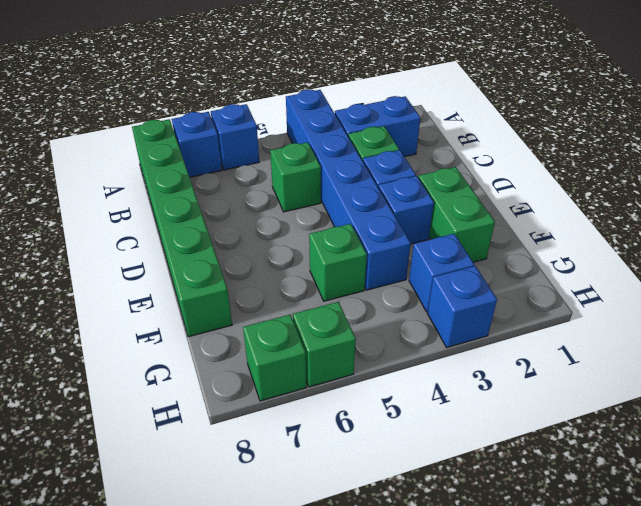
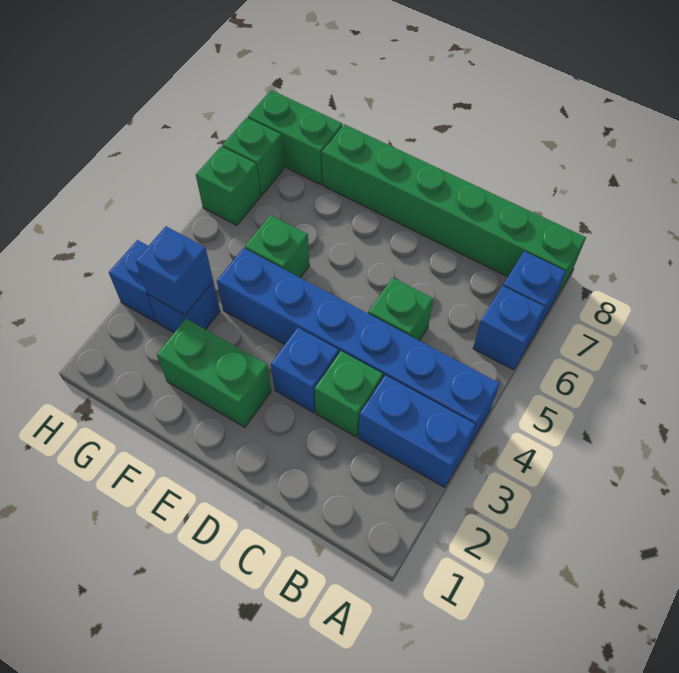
blue 1x2 brick [335,96,420,157] -> blue 1x2 brick turned to [358,375,476,488]
blue 1x1 brick [378,176,434,244] -> blue 1x1 brick moved to [136,226,213,315]
none -> green 1x2 brick [248,90,342,185]

